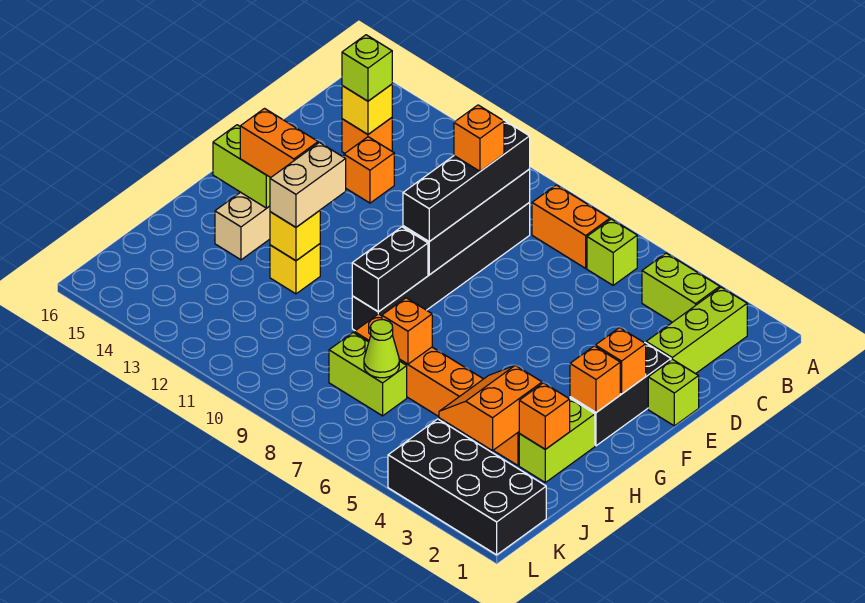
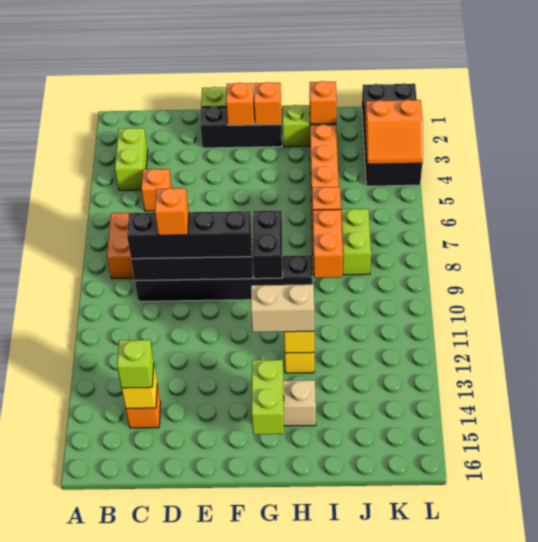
lime 1x3 brick [646,287,747,374] -> none
lime 1x1 brick [587,219,637,285] -> none
orange 1x1 brick [344,137,394,203] -> orange 1x1 brick moved to [141,169,172,211]
black 1x2 brick [352,227,428,312] -> black 1x2 brick turned to [253,210,283,279]
orange 1x2 brick [240,109,318,178] -> orange 1x2 brick moved to [313,209,343,278]
orange 2x2 slope [439,365,542,451] -> orange 2x2 slope moved to [365,100,423,164]
lime 1x1 cone [364,320,399,378] -> none

